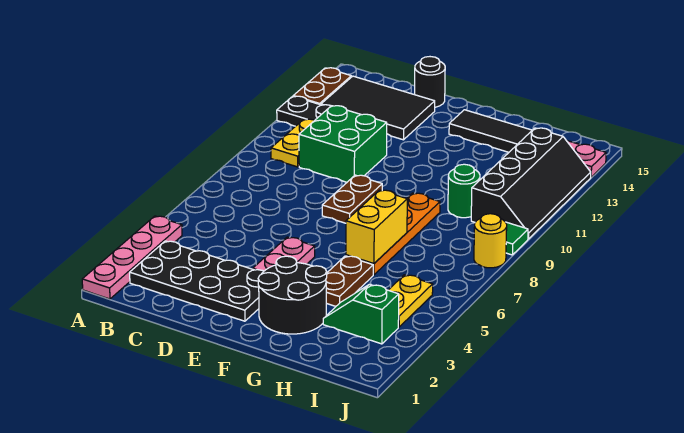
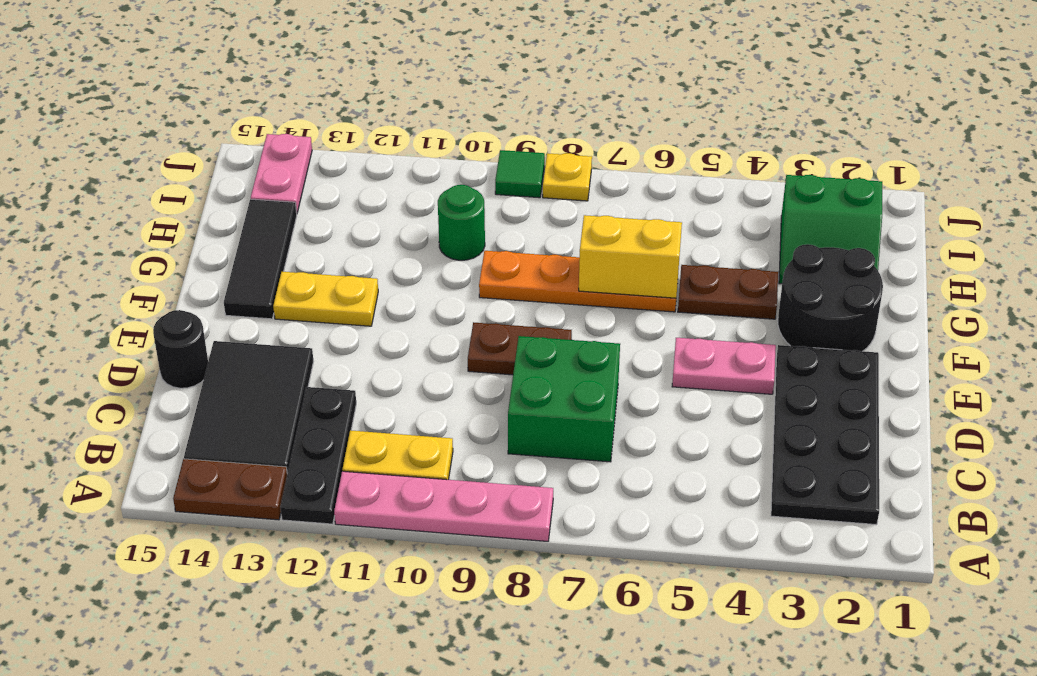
pink 1x4 plate [82,216,182,299] -> pink 1x4 plate moved to [334,471,553,541]
green 2x2 brick [299,106,387,182] -> green 2x2 brick moved to [508,336,620,462]
green 1x2 slope [323,284,399,344] -> green 2x2 slope [779,175,882,284]
yellow 1x2 plate [389,275,433,327] -> yellow 1x2 plate moved to [273,272,378,326]
black 2x4 slope [471,128,591,239] -> none
yellow 1x1 round brick [474,214,507,268] -> yellow 1x1 plate [543,153,592,201]

